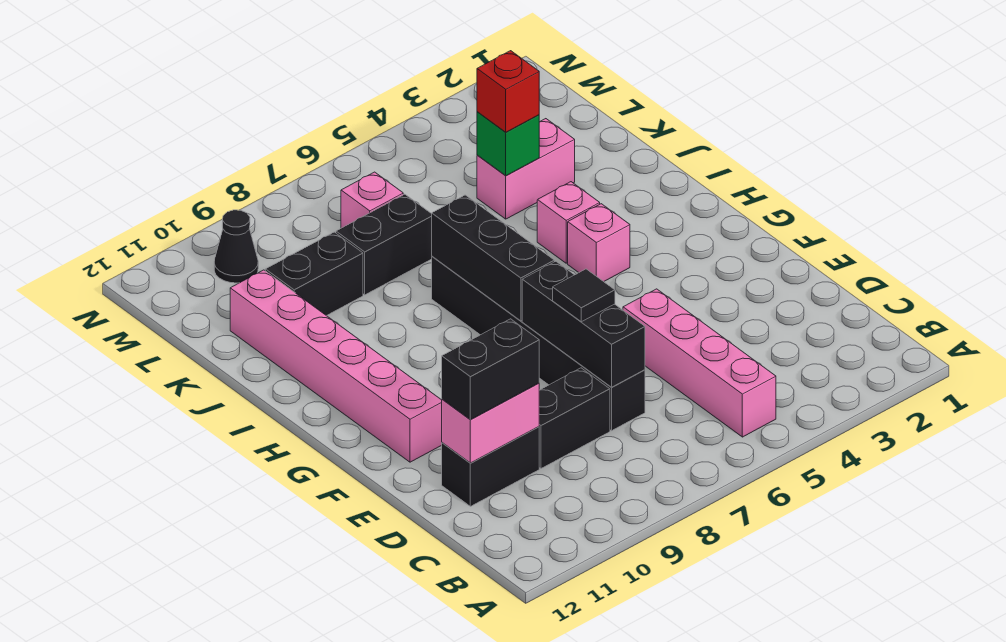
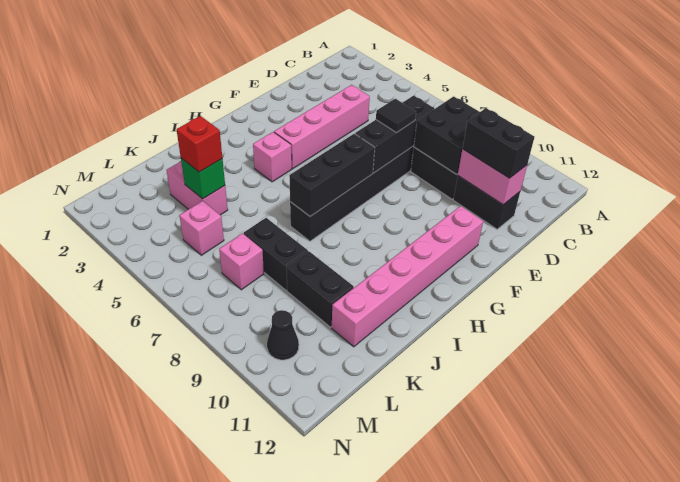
pink 1x4 brick [623,289,776,437] -> pink 1x4 brick moved to [274,85,370,169]
none -> black 2x2 brick [414,96,479,175]
pink 1x1 brick [537,182,600,263] -> pink 1x1 brick moved to [179,201,224,255]

